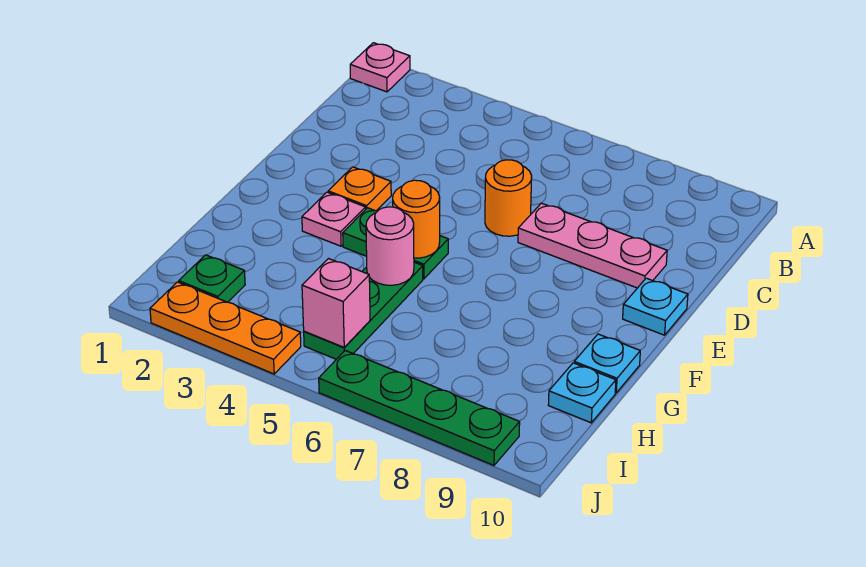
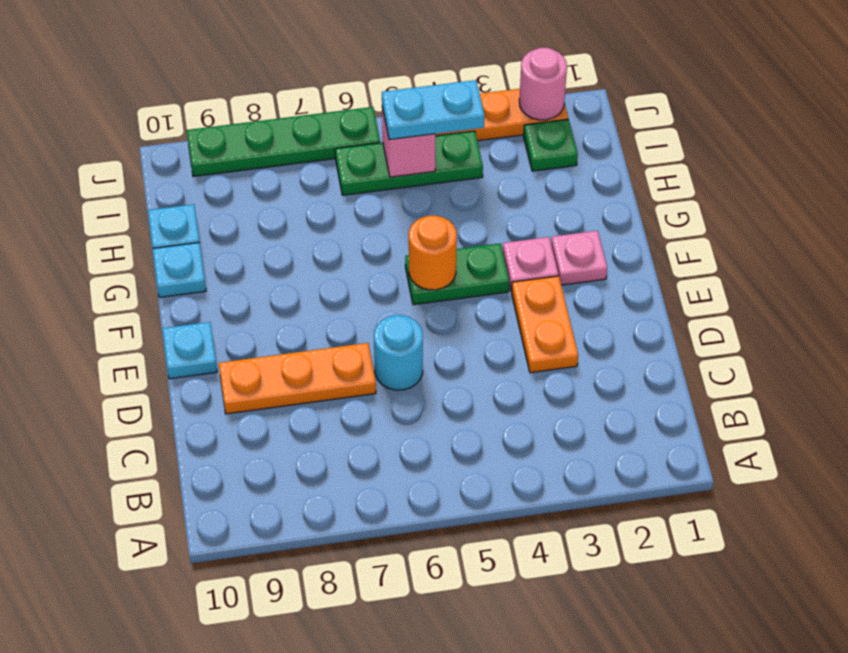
pink 1x1 plate [350,43,410,92] -> pink 1x1 plate moved to [551,231,607,285]
orange 1x1 round brick [485,160,532,236] -> cyan 1x1 round brick [374,315,423,390]
pink 1x3 plate [518,203,667,288] -> orange 1x3 plate [219,343,376,414]
orange 1x1 plate [328,167,391,211] -> orange 1x2 plate [512,276,578,373]
green 1x3 plate [304,262,423,359] -> green 1x3 plate turned to [335,131,483,195]
pink 1x1 round brick [366,207,414,285] -> pink 1x1 round brick moved to [519,48,567,120]
none -> cyan 1x2 plate [382,80,485,140]

